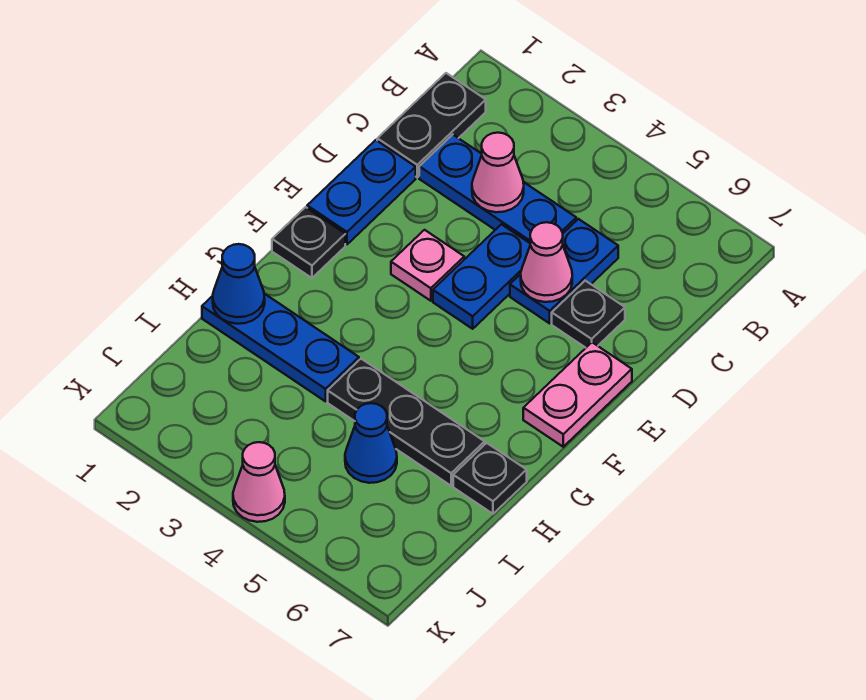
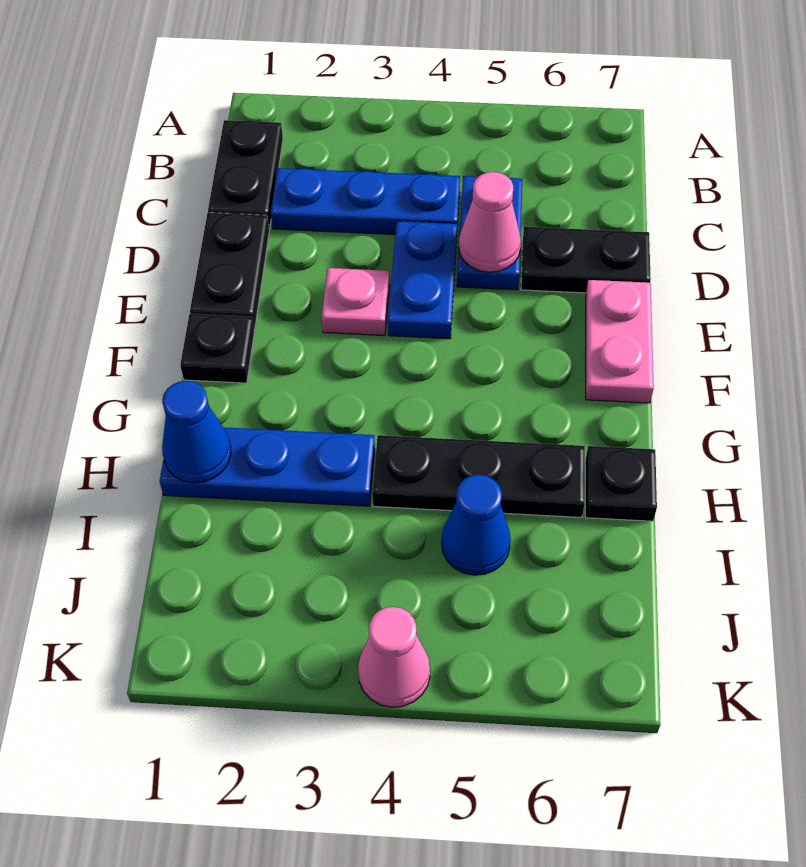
pink 1x1 cone [472,133,524,212] -> none
blue 1x2 plate [307,140,416,244] -> black 1x2 plate [190,213,269,329]
black 1x1 plate [552,281,625,348] -> black 1x2 plate [521,227,651,293]

